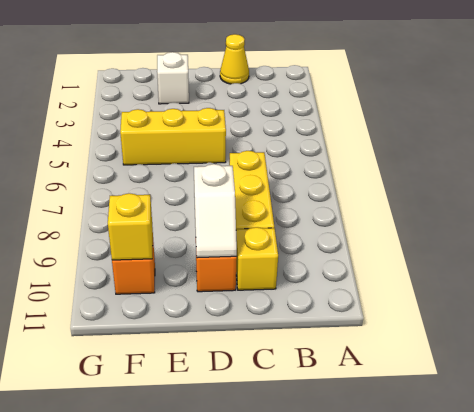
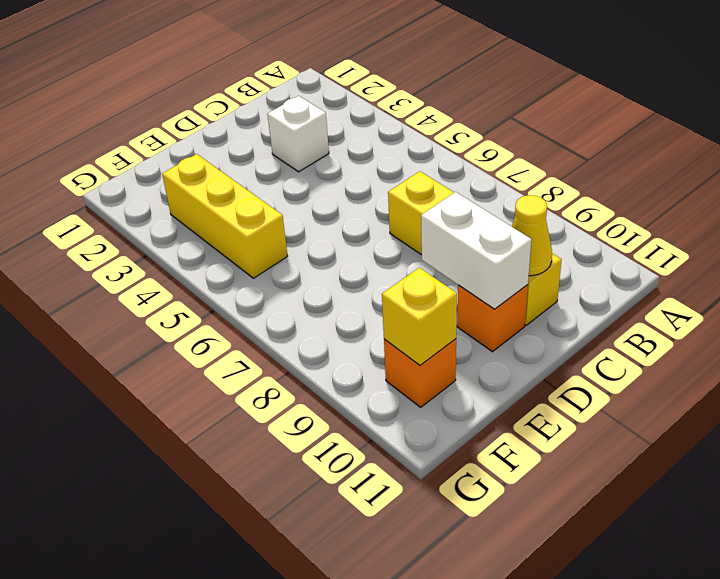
yellow 1x1 cone [220,34,249,84] -> yellow 1x1 cone moved to [512,195,552,276]
yellow 1x3 brick [120,108,226,165] -> yellow 1x3 brick turned to [162,154,287,278]
white 1x2 slope [194,164,237,258] -> white 1x2 brick [421,192,531,309]
white 1x1 brick [157,52,189,104] -> white 1x1 brick moved to [268,96,329,172]

